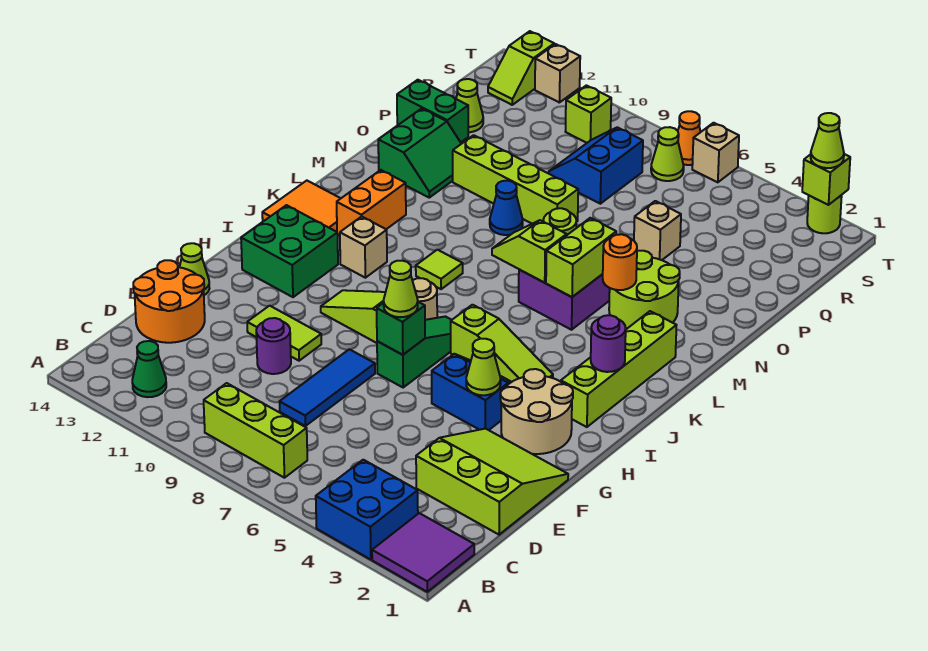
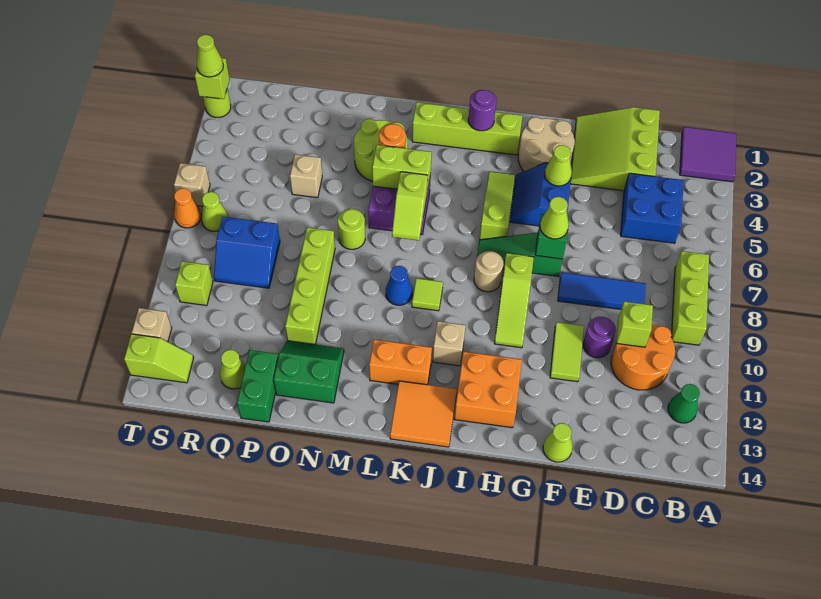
blue 2x2 brick [316,460,418,560] -> blue 2x2 brick moved to [621,173,684,243]
none -> lime 1x1 brick [616,301,653,347]
orange 2x2 round brick [133,260,205,343] -> orange 2x2 round brick moved to [611,324,675,390]
green 2x2 brick [241,205,338,297] -> orange 2x2 brick [454,352,522,428]
blue 1x1 cone [490,181,523,235] -> blue 1x1 cone moved to [386,266,413,305]

